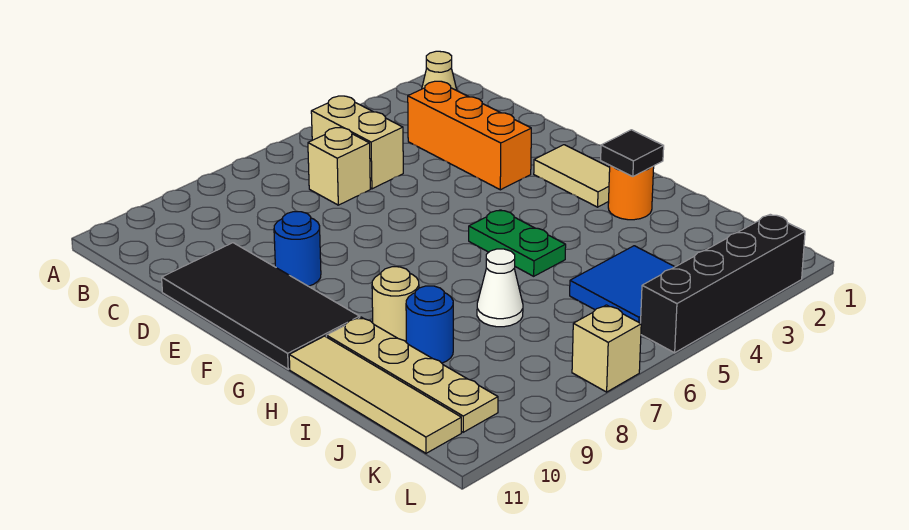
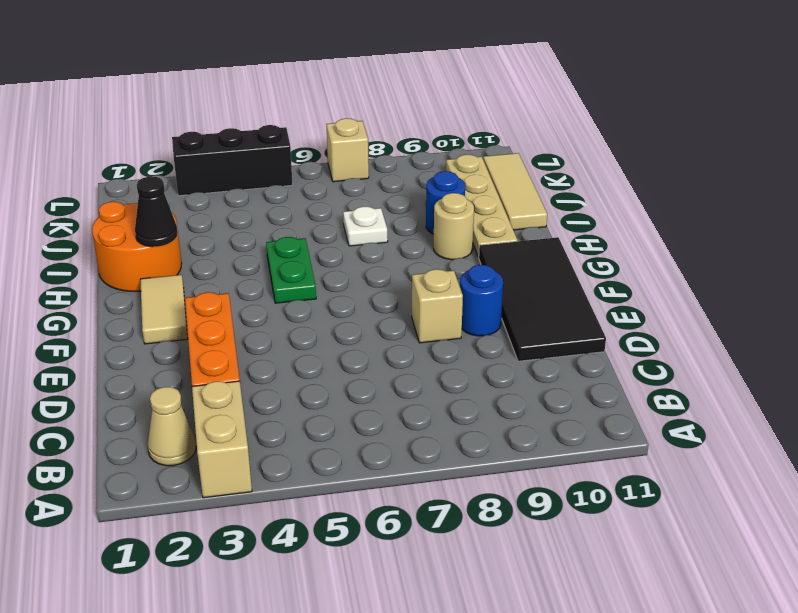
tan 1x2 brick [311,96,403,189] -> tan 1x2 brick moved to [192,381,252,498]
tan 1x1 brick [308,128,370,205] -> tan 1x1 brick moved to [412,269,463,343]
orange 1x1 round brick [608,166,654,220] -> orange 2x2 round brick [92,202,182,292]
black 1x1 tile [601,130,664,177] -> black 1x1 cone [135,176,177,247]
tan 1x4 tile [289,336,461,453] -> tan 1x3 tile [483,153,547,230]
white 1x1 cone [477,249,523,327] -> white 1x1 plate [343,207,388,246]
blue 2x2 tile [570,246,674,323] -> none
black 1x4 brick [641,214,805,353] -> black 1x3 brick [172,125,293,196]

